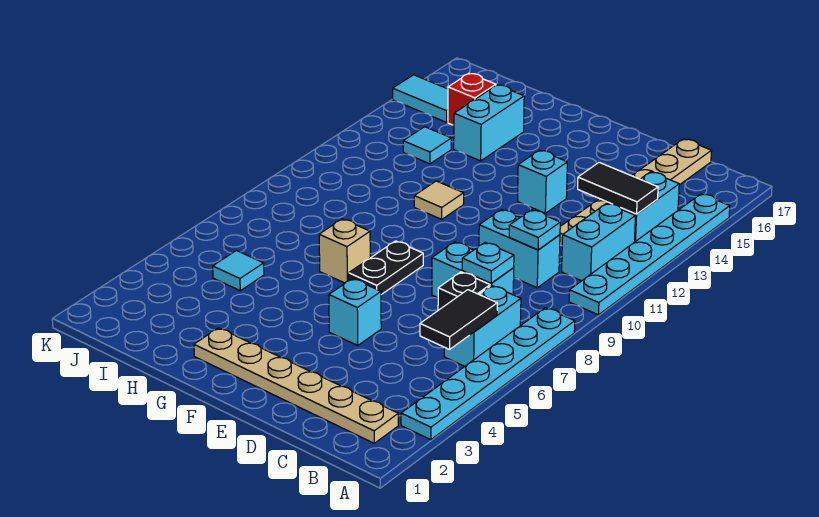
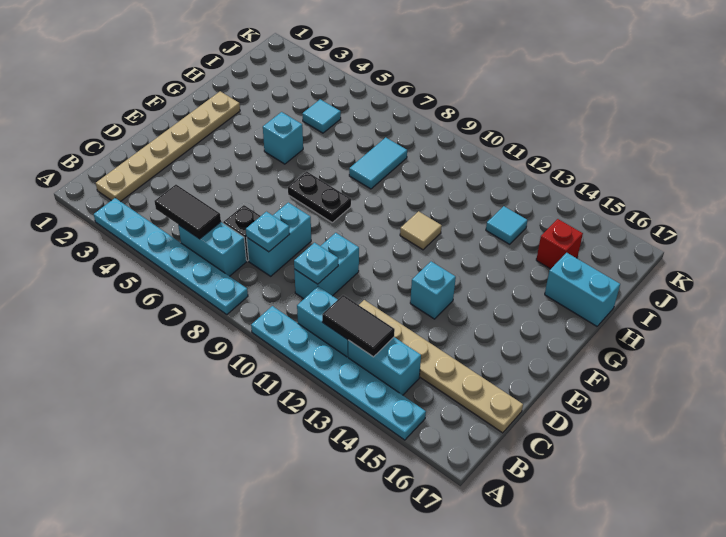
black 1x2 tile [578,162,658,214] -> black 1x2 tile turned to [322,295,395,357]
cyan 1x1 brick [329,279,381,345] -> cyan 1x1 brick moved to [263,112,303,164]
tan 1x1 brick [319,219,370,283] -> none
cyan 1x2 brick [454,85,524,161] -> cyan 1x2 brick moved to [545,253,620,326]
cyan 1x2 tile [393,75,448,122] -> cyan 1x2 tile moved to [349,138,407,189]

